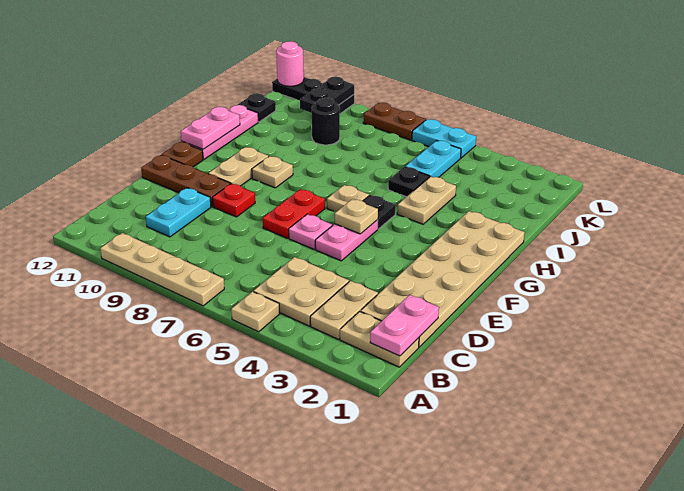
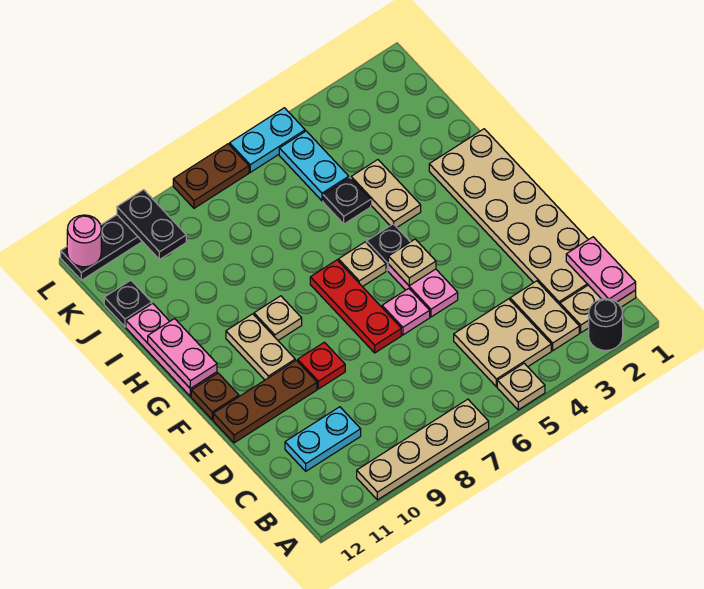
cyan 1x2 plate [146,188,211,237] -> cyan 1x2 plate turned to [285,407,361,471]
red 1x2 plate [263,189,325,238] -> red 1x3 plate [310,260,401,353]
black 1x1 round brick [312,98,340,145] -> black 1x1 round brick moved to [589,299,623,351]

